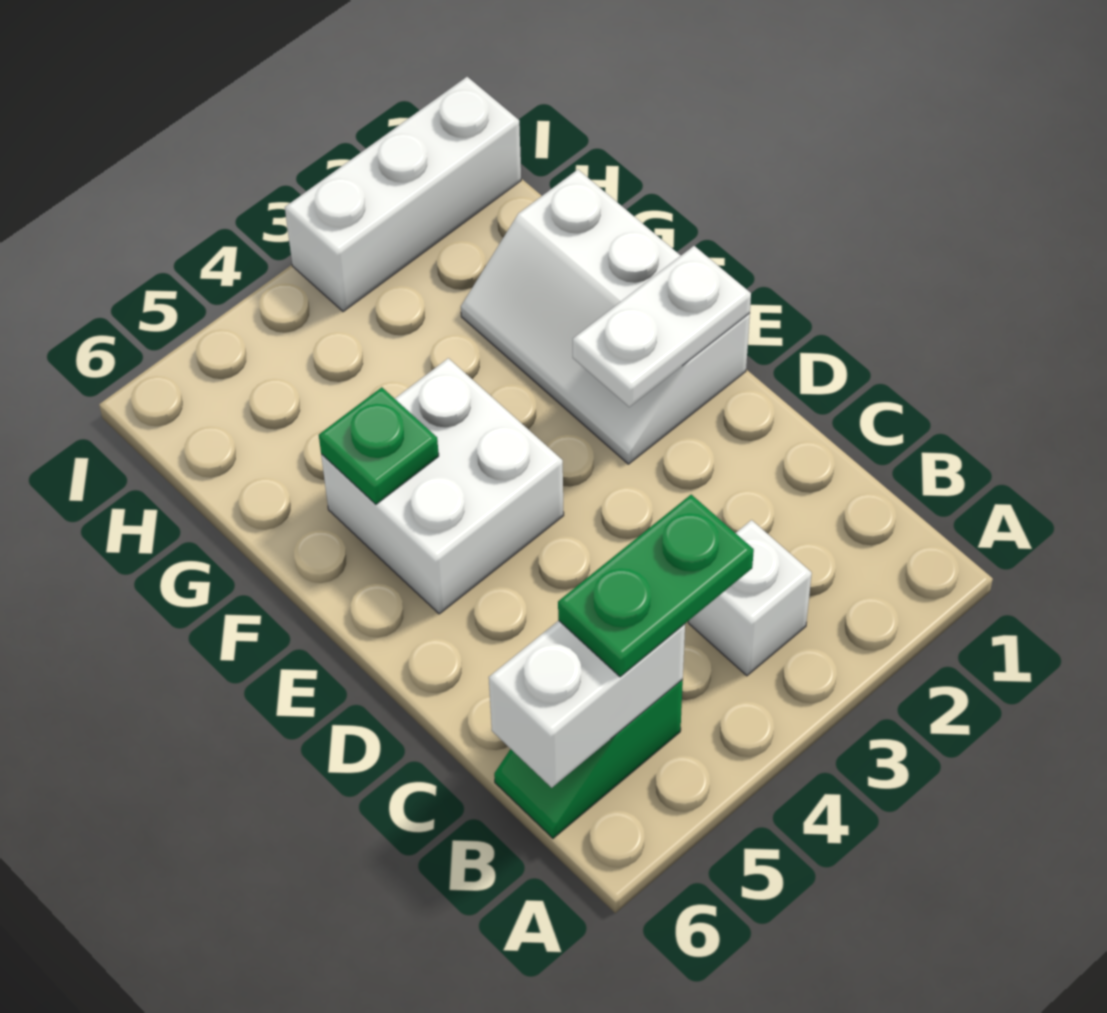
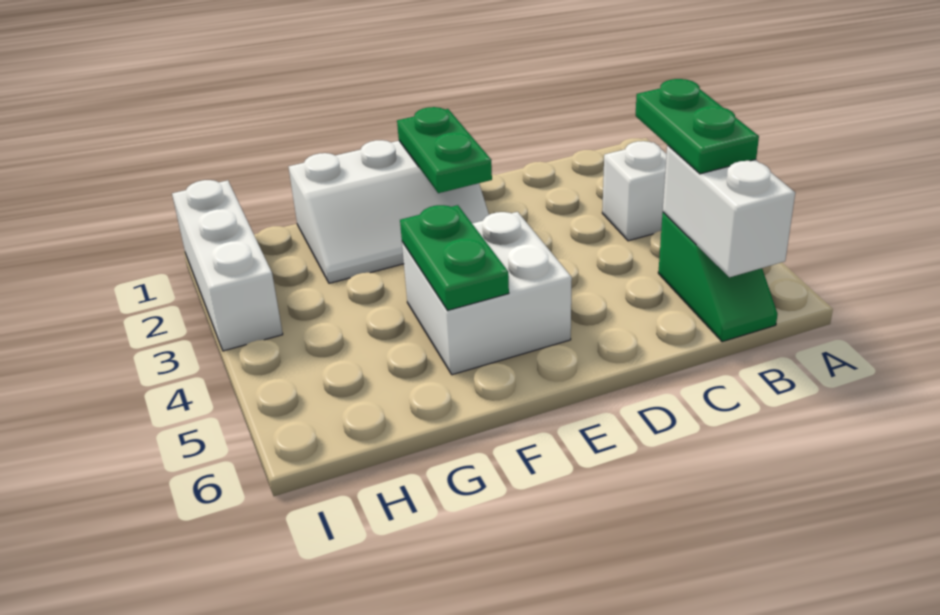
white 1x2 plate [573,246,751,407] -> green 1x2 plate [397,107,492,193]
green 1x1 plate [319,387,439,504] -> green 1x2 plate [400,205,509,311]

